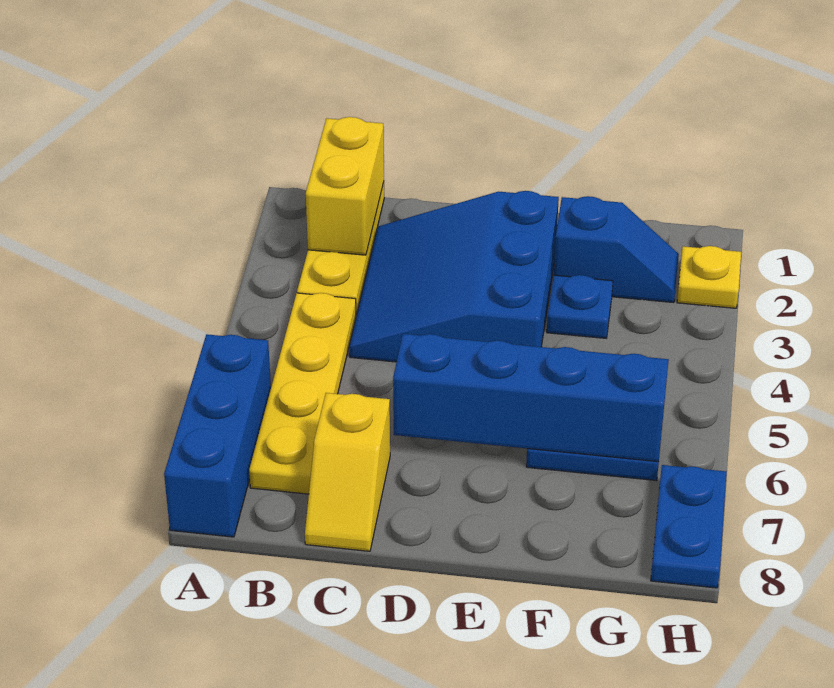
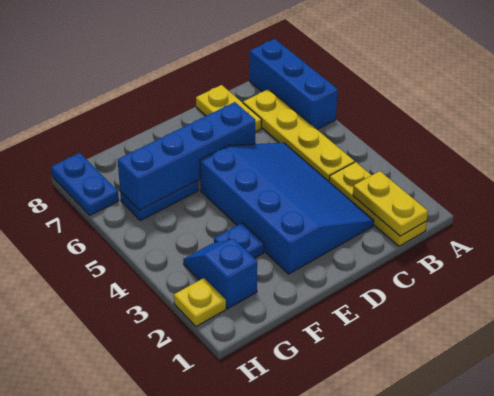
yellow 1x2 brick [306,117,384,255] -> yellow 1x2 plate [353,171,428,236]
blue 3x3 slope [349,191,559,362] -> blue 3x4 slope [200,143,374,274]
yellow 1x2 slope [305,393,390,551] -> yellow 1x2 plate [196,85,262,132]
blue 1x2 slope [554,196,679,303] -> blue 1x2 slope turned to [183,239,257,309]

